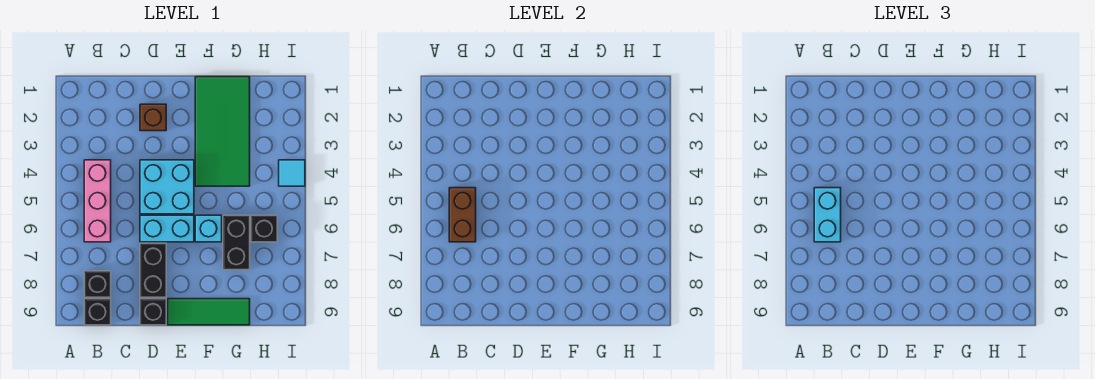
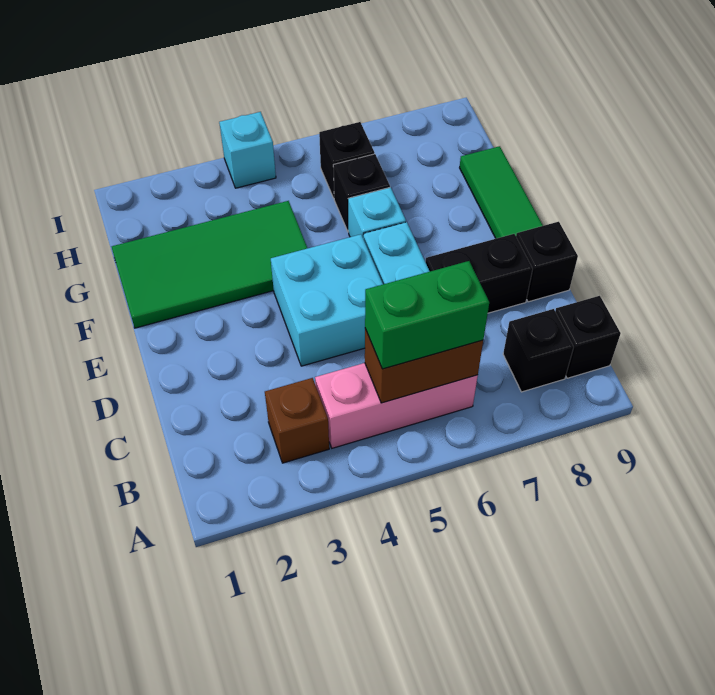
cyan 1x2 brick [814,188,841,242] -> green 1x2 brick [365,261,489,369]
brown 1x1 brick [140,104,166,131] -> brown 1x1 brick moved to [265,378,329,463]
black 1x2 brick [223,215,250,270] -> black 1x1 brick [333,154,390,231]
cyan 1x1 tile [279,160,305,186] -> cyan 1x1 brick [219,112,276,188]

